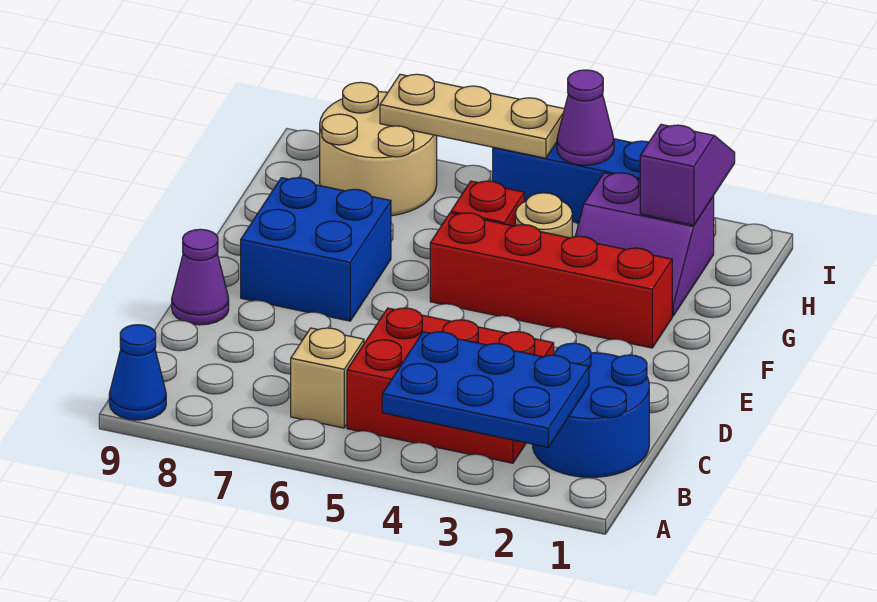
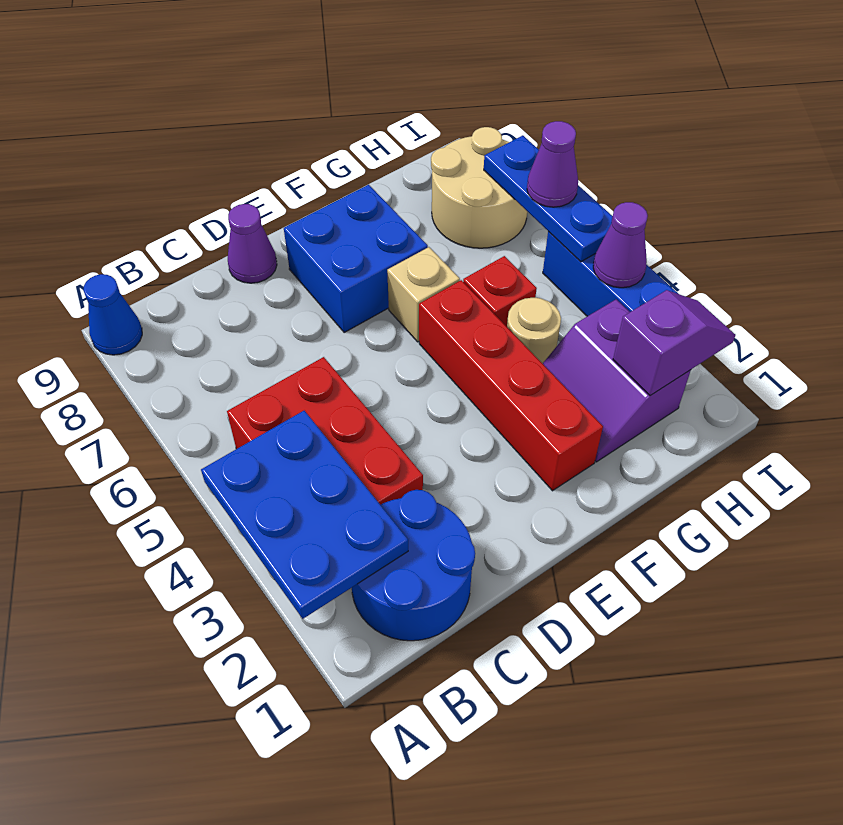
tan 1x1 brick [291,328,364,428] -> tan 1x1 brick moved to [387,247,460,342]
tan 1x3 plate [380,74,564,158] -> blue 1x3 plate [484,135,613,262]
none -> purple 1x1 cone [527,121,578,207]

